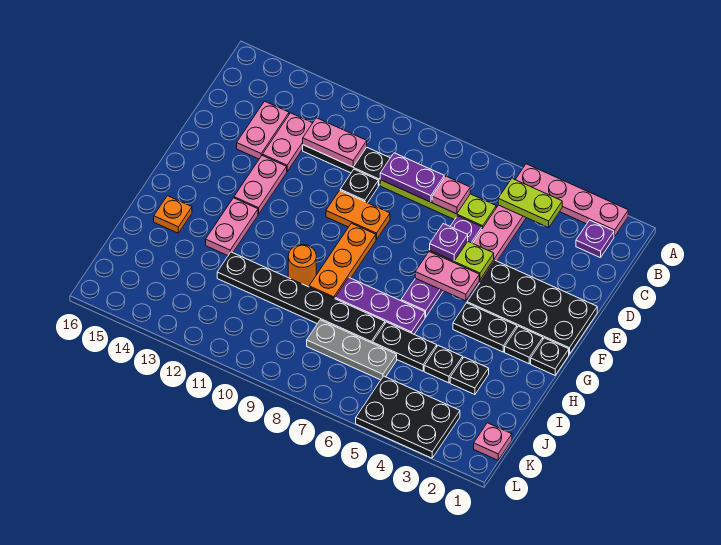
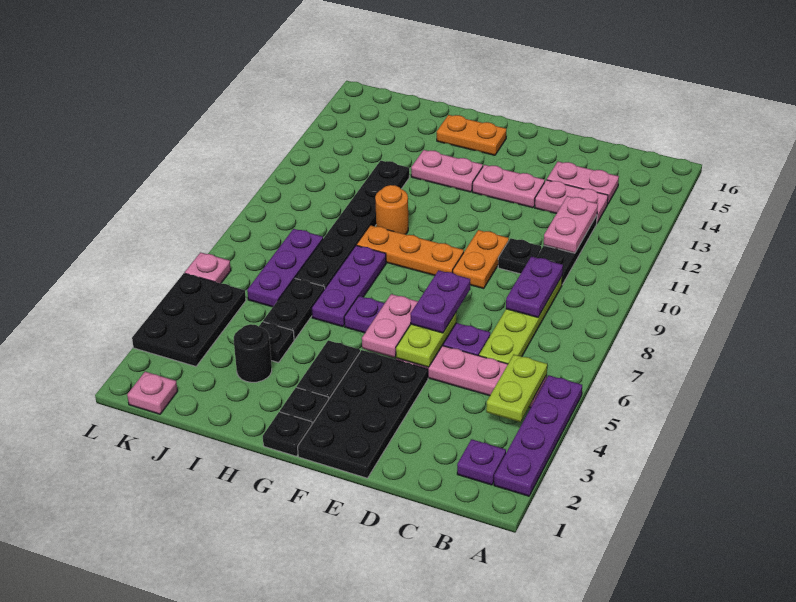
pink 1x4 plate [515,164,628,236] -> purple 1x4 plate [494,375,582,496]
pink 1x1 plate [432,176,470,214] -> pink 1x1 plate moved to [185,252,231,283]
purple 1x1 plate [430,224,468,261] -> purple 1x2 plate [410,270,470,333]
orange 1x1 plate [154,196,192,233] -> orange 1x2 plate [437,115,506,155]
black 1x1 plate [450,357,489,395] -> black 1x1 round brick [234,324,272,382]
grey 1x3 plate [307,320,397,380] -> purple 1x3 plate [247,229,323,307]

